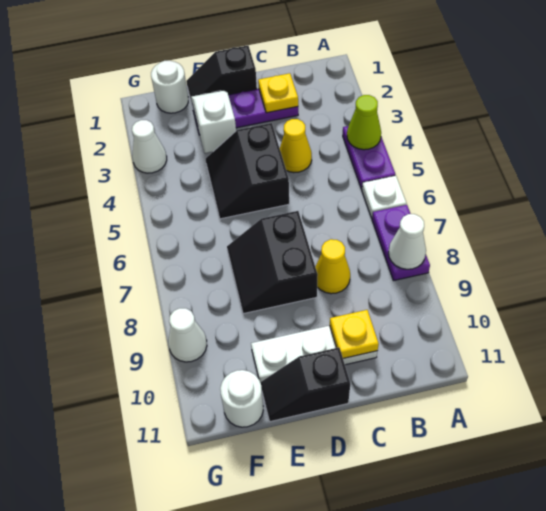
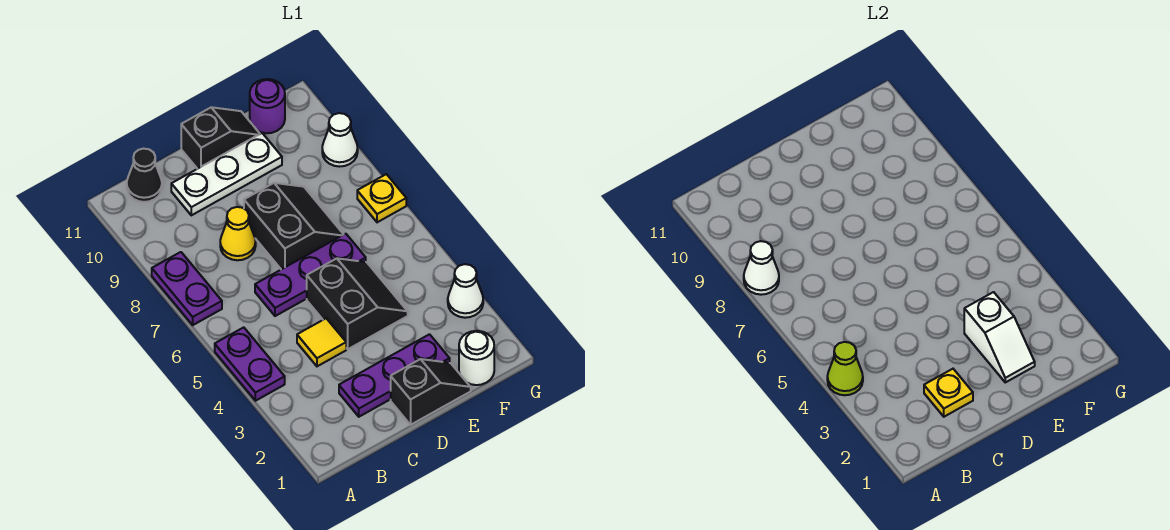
white 1x1 plate [362,176,407,218] -> none
none -> black 1x1 cone [127,149,162,202]
yellow 1x1 cone [280,119,312,173] -> yellow 1x1 tile [297,318,346,366]
none -> purple 1x3 plate [255,234,366,316]
yellow 1x1 plate [330,310,379,358] -> yellow 1x1 plate moved to [357,174,406,222]
white 1x1 round brick [220,370,263,427] -> purple 1x1 round brick [250,79,285,133]

